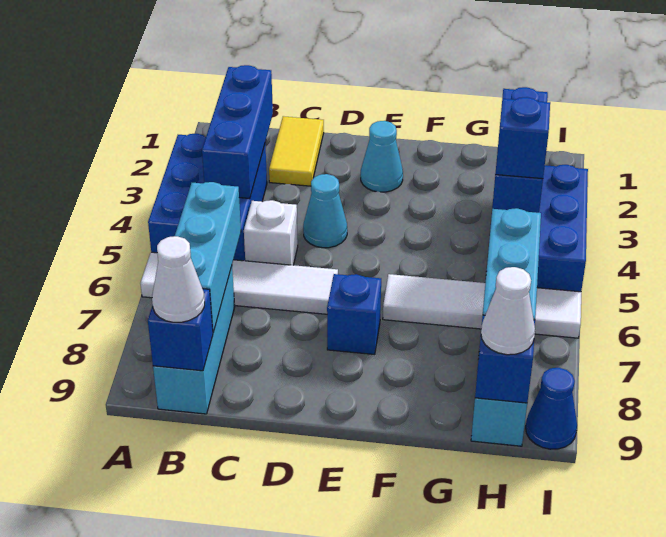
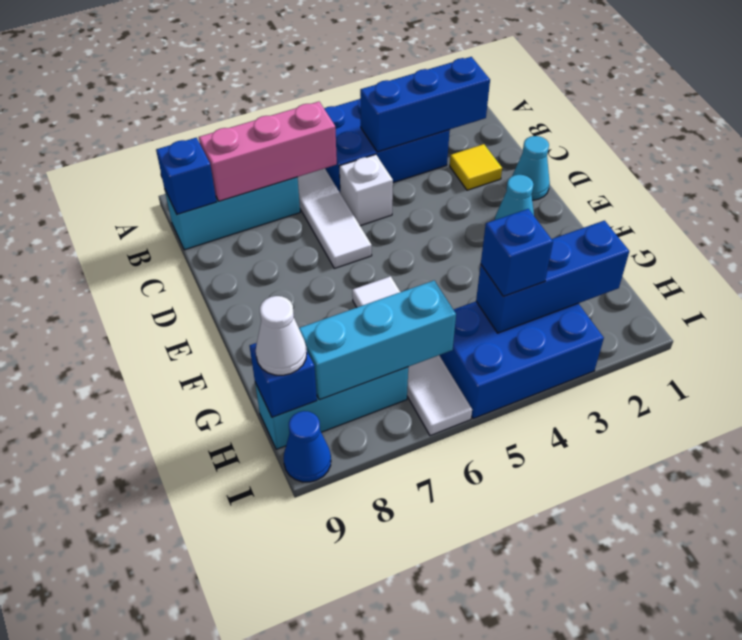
cyan 1x3 brick [175,182,241,332] -> pink 1x3 brick [199,102,337,201]
white 1x1 cone [152,236,205,322] -> none
yellow 1x2 tile [269,116,324,186] -> yellow 1x1 tile [450,144,502,190]
cyan 1x1 cone [303,174,347,248] -> cyan 1x1 cone moved to [512,136,550,200]
blue 1x1 brick [327,274,381,354] -> none

